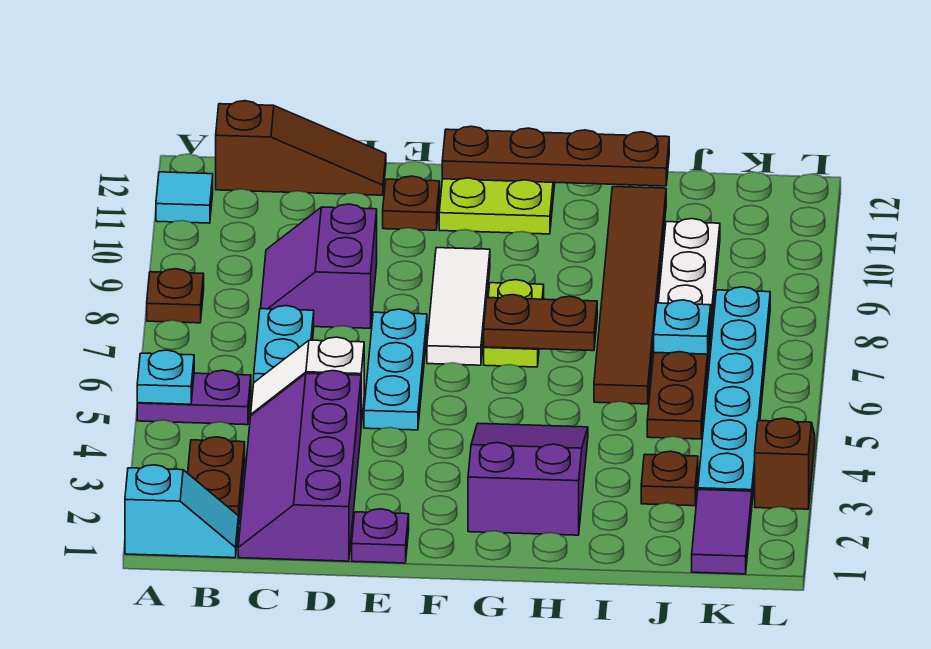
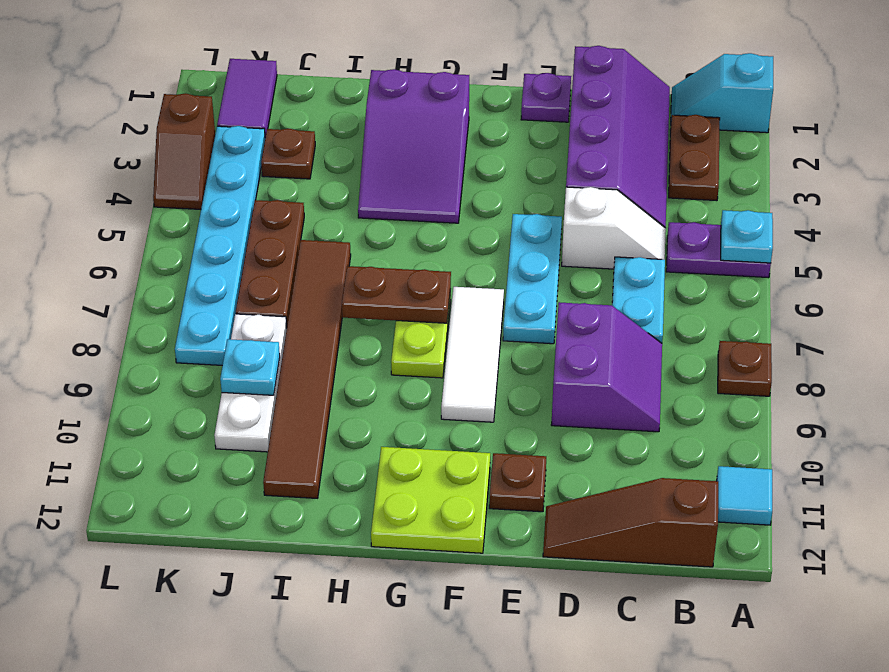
brown 1x4 plate [442,126,669,186] -> none
cyan 1x1 plate [654,300,711,354] -> cyan 1x1 plate moved to [220,339,280,395]

